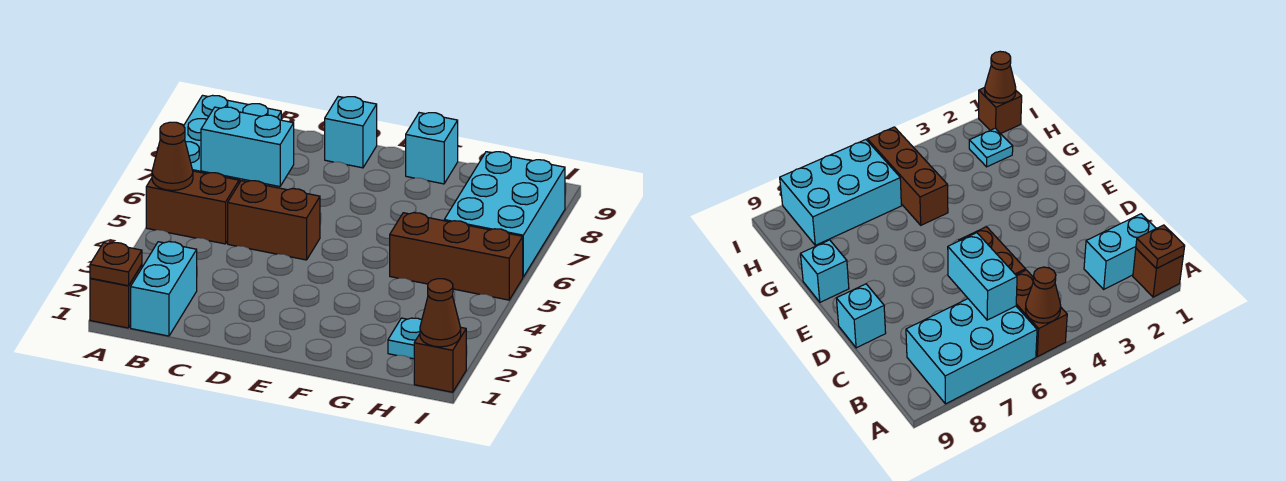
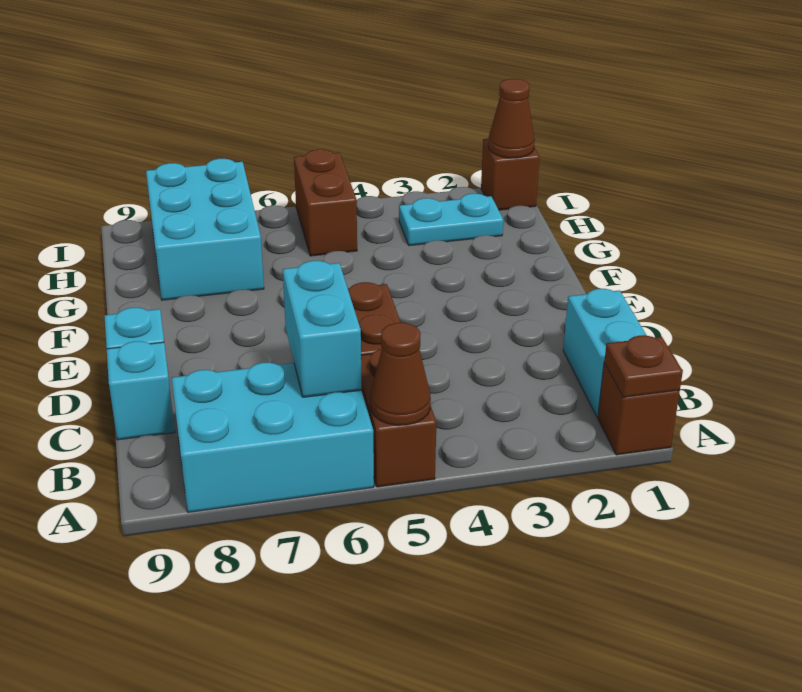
cyan 1x2 brick [131,242,197,336] -> cyan 1x2 brick turned to [563,289,647,417]
cyan 1x1 brick [406,113,458,184] -> cyan 1x1 brick moved to [107,341,175,440]
brown 1x3 brick [390,213,523,300] -> brown 1x2 brick [294,149,357,256]
cyan 1x1 plate [388,318,422,359] -> cyan 1x2 plate [399,194,503,246]
cyan 2x3 brick [444,152,565,277] -> cyan 2x3 brick turned to [146,159,264,300]

